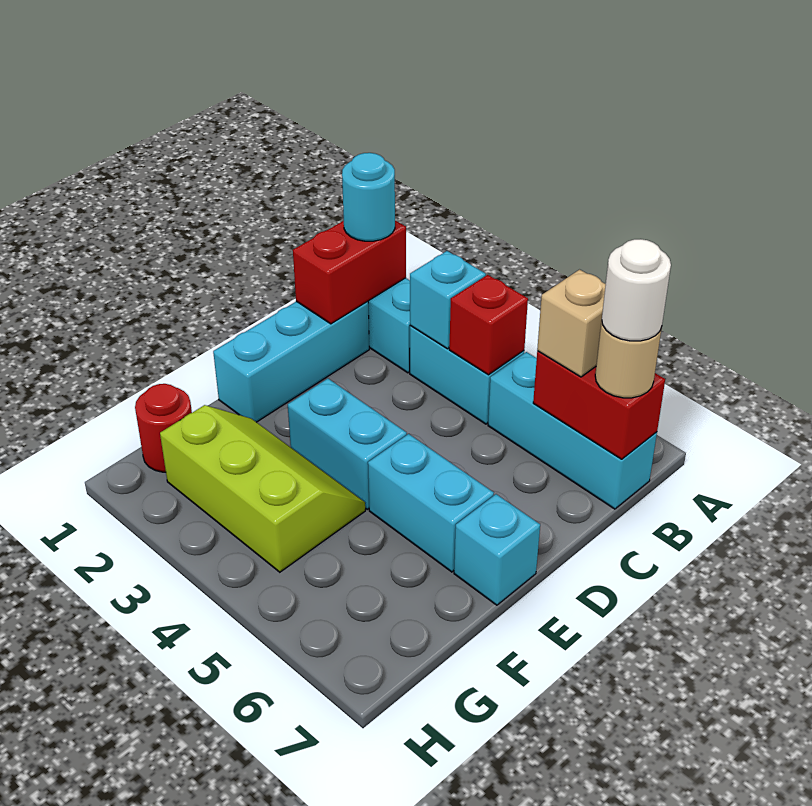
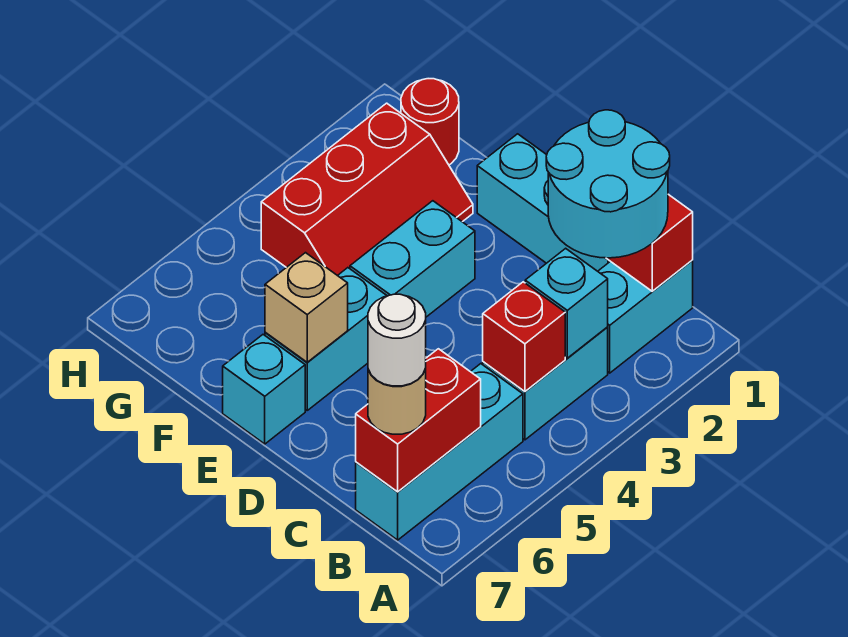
cyan 1x1 round brick [342,153,395,241] -> cyan 2x2 round brick [546,110,670,258]
tan 1x1 brick [537,270,606,377] -> tan 1x1 brick moved to [265,253,348,362]
lime 2x3 slope [160,405,365,572] -> red 2x3 slope [261,103,473,276]

